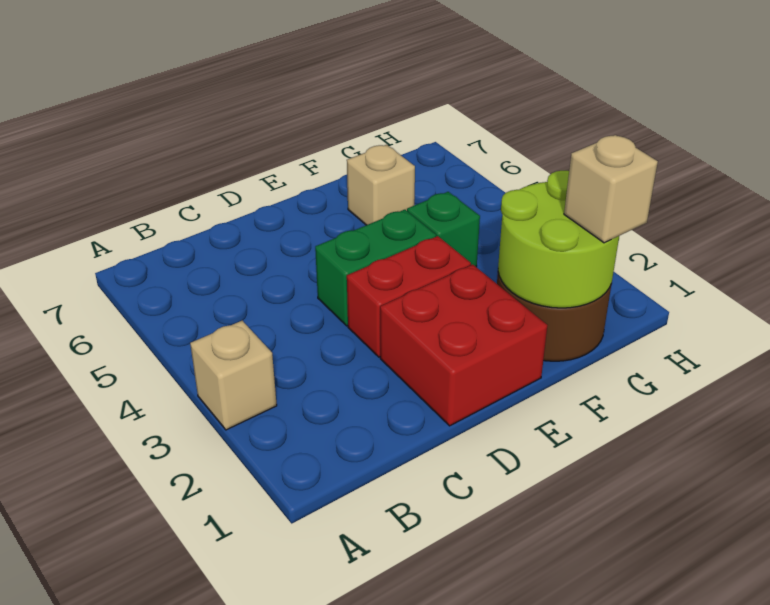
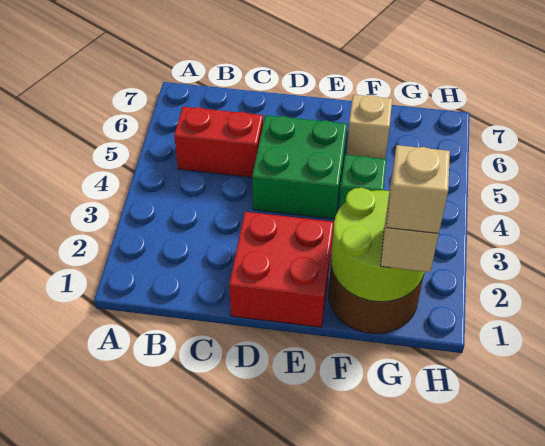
tan 1x1 brick [190,321,277,430] -> tan 1x1 brick moved to [386,145,450,233]
red 1x2 brick [347,236,471,357] -> red 1x2 brick moved to [174,107,263,177]
green 1x2 brick [315,210,436,326] -> green 2x2 brick [252,115,347,219]

